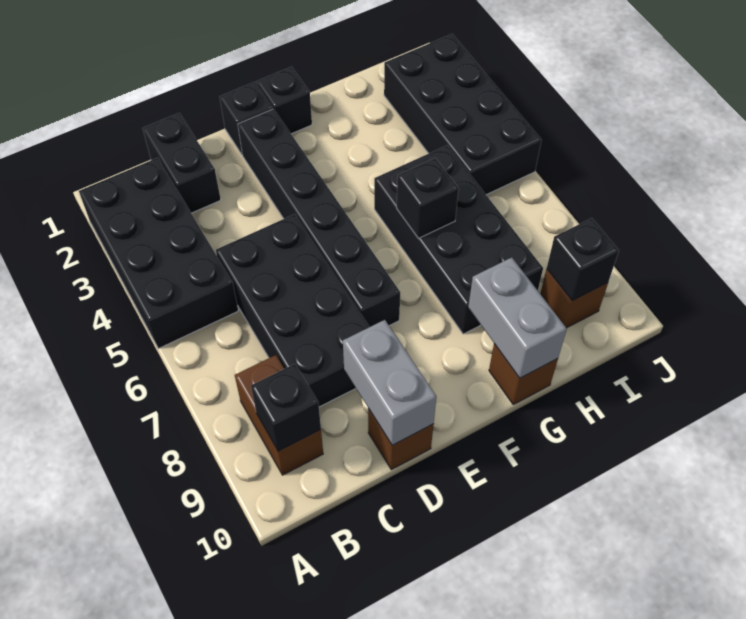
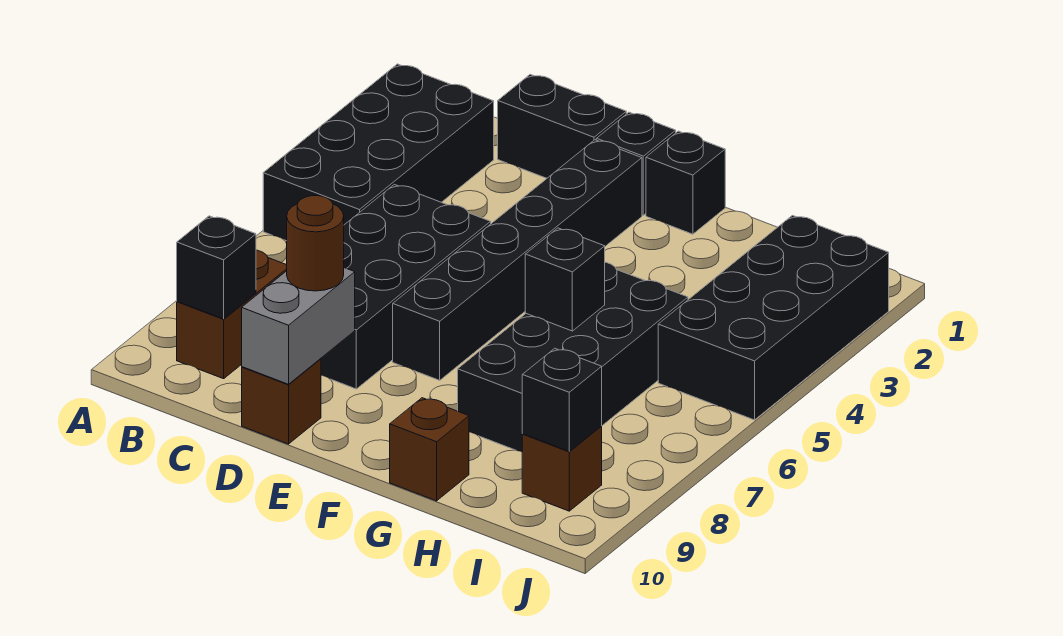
black 1x2 brick [143,113,221,213] -> black 1x2 brick turned to [498,74,626,178]
none -> brown 1x1 round brick [287,196,344,291]
grey 1x2 brick [468,258,567,378] -> none

